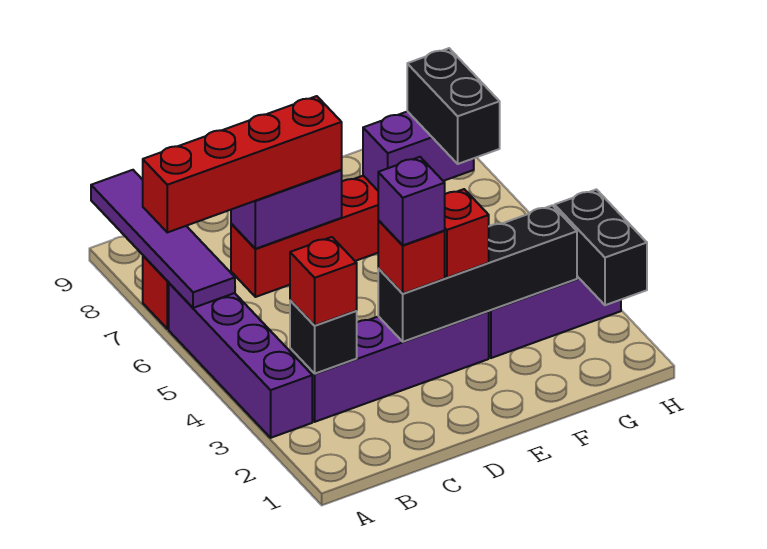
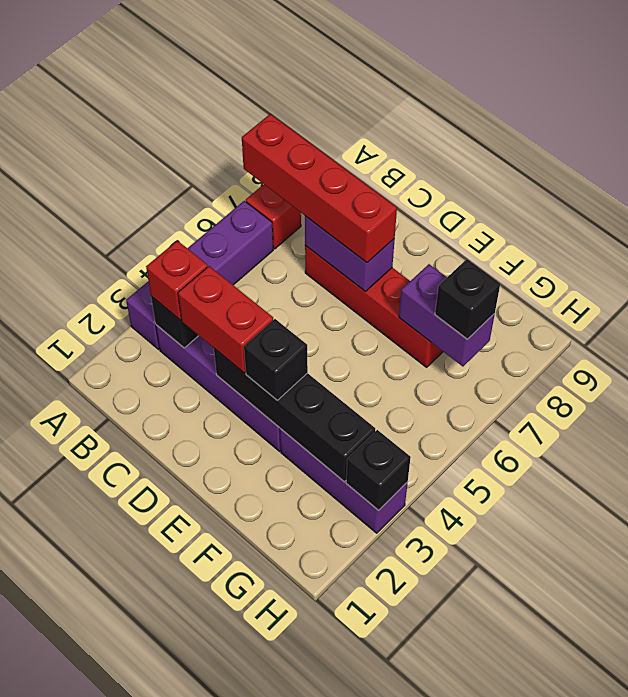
purple 1x4 tile [91,170,235,308] -> none
red 1x1 brick [378,220,445,294] -> red 1x2 brick [178,266,273,373]
purple 1x1 brick [378,157,445,245] -> none
red 1x1 brick [444,189,489,278] -> black 1x1 brick [244,319,308,400]
black 1x2 brick [407,48,500,164] -> black 1x1 brick [435,259,500,339]
black 1x2 brick [555,189,647,305] -> black 1x1 brick [346,430,411,510]

